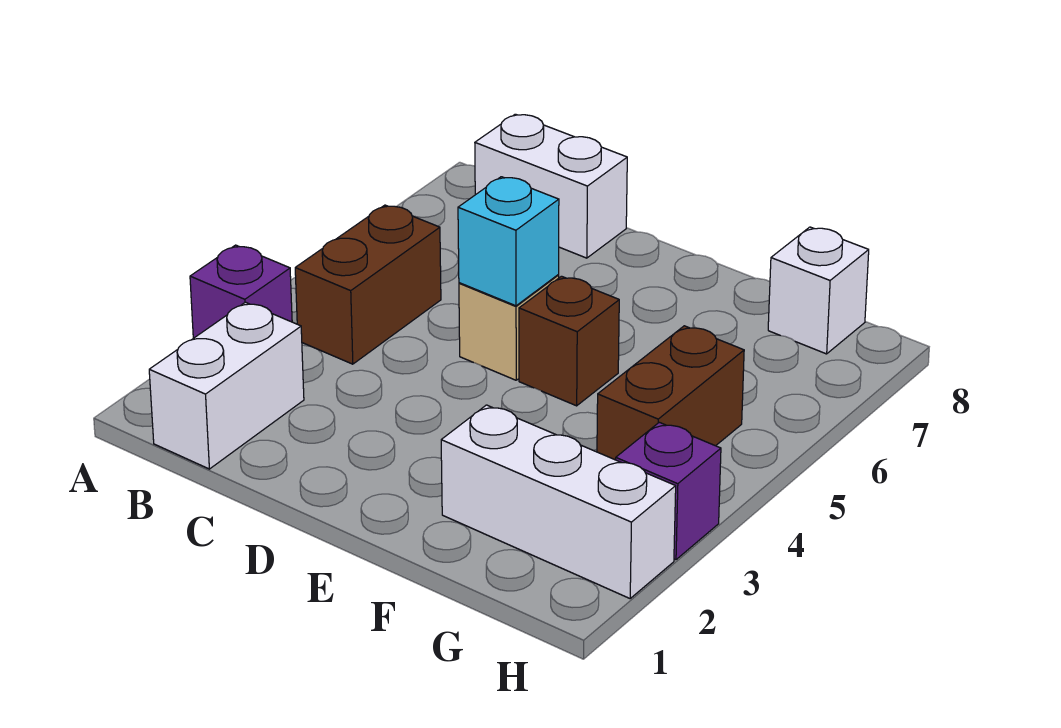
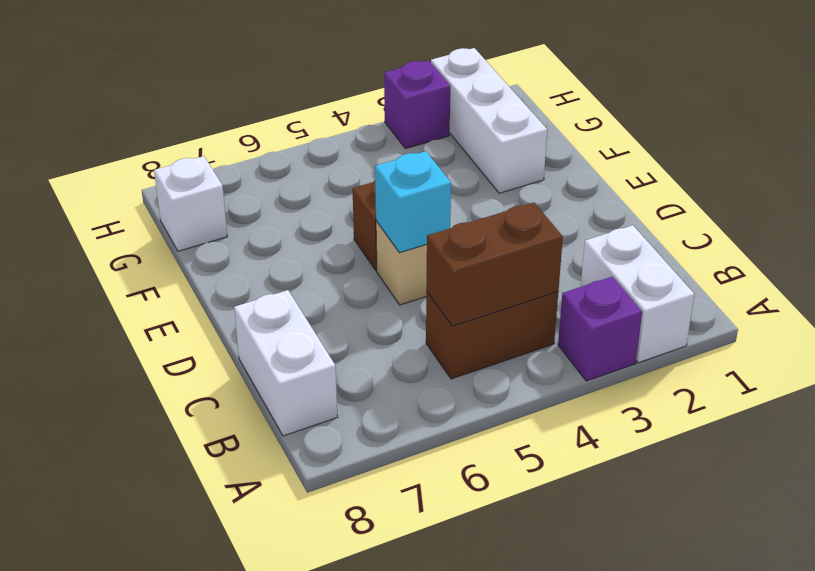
white 1x2 brick [149,302,304,469] -> white 1x2 brick turned to [581,225,694,363]
brown 1x2 brick [597,326,744,460] -> brown 1x2 brick moved to [426,203,563,326]

